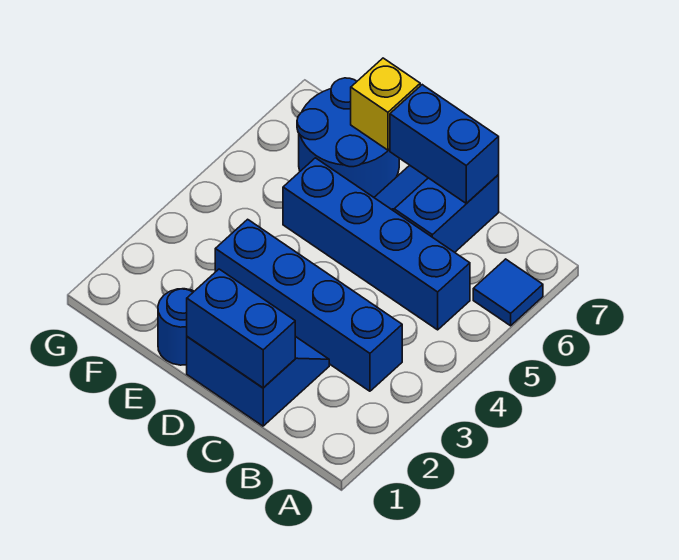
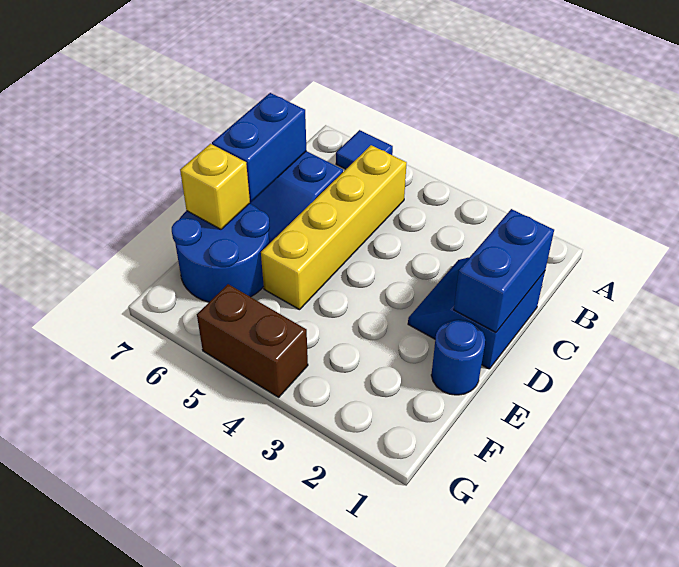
blue 1x4 brick [215,219,402,391] -> none
blue 1x4 brick [283,158,470,330] -> yellow 1x4 brick [261,145,407,310]
none -> brown 1x2 brick [197,284,308,397]

